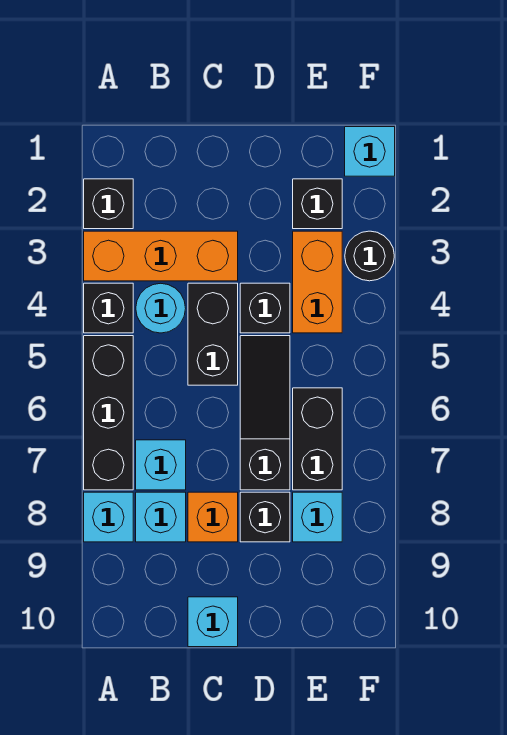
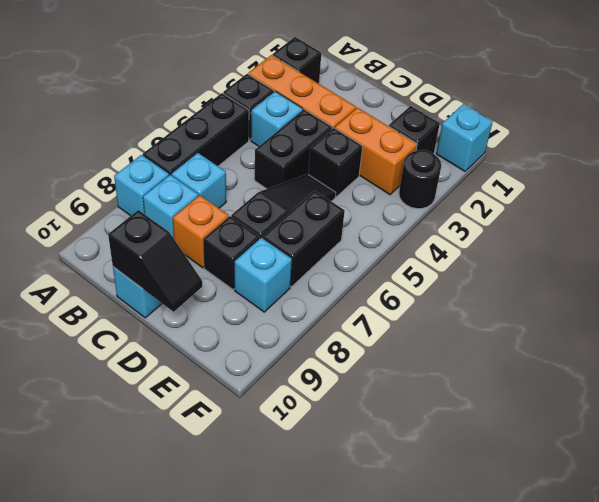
cyan 1x1 round brick [136,283,186,333] -> cyan 1x1 brick [251,91,303,146]
none -> black 1x2 slope [108,210,203,312]
orange 1x2 brick [293,231,342,333] -> orange 1x2 brick turned to [335,108,417,195]

